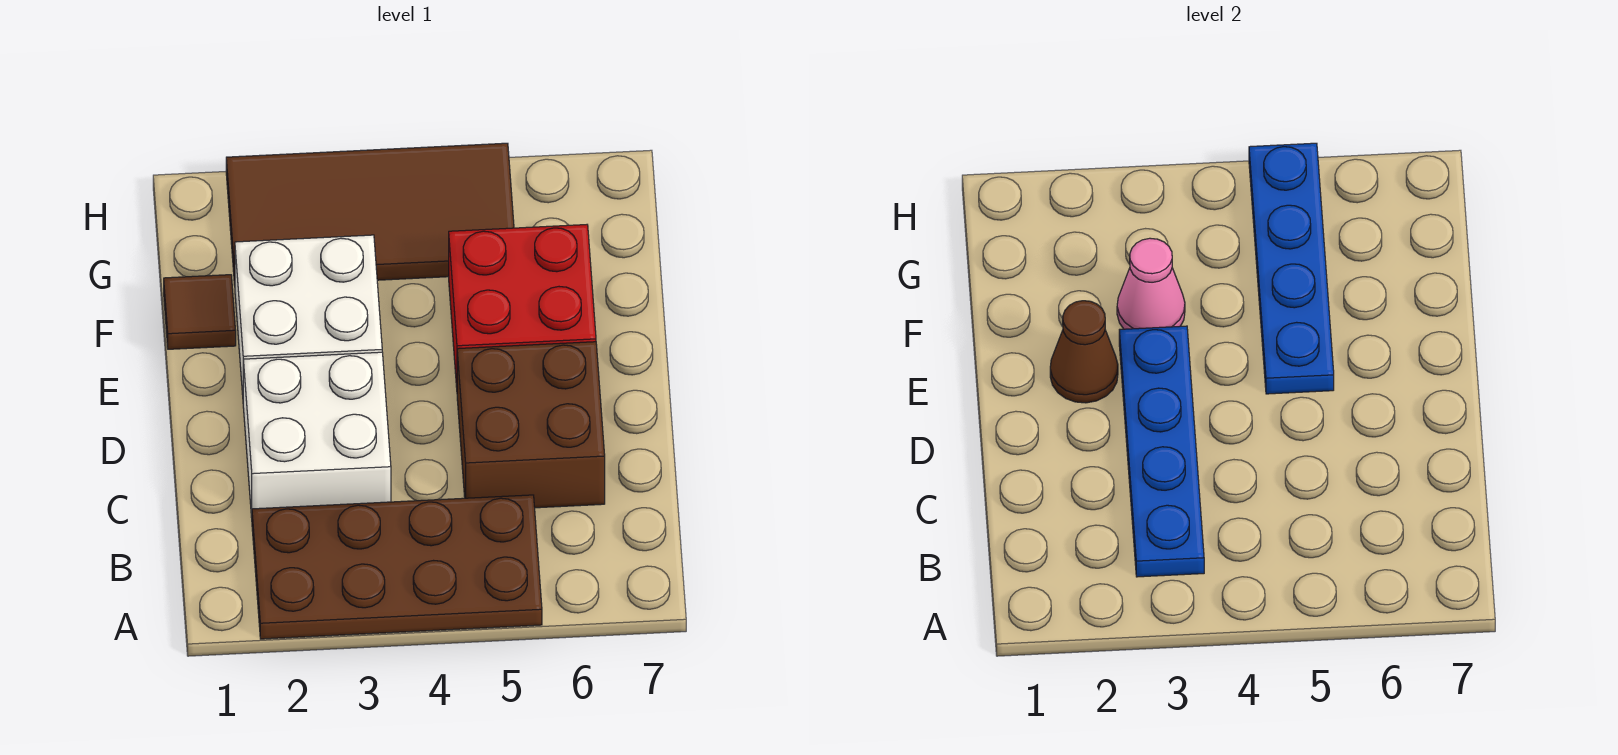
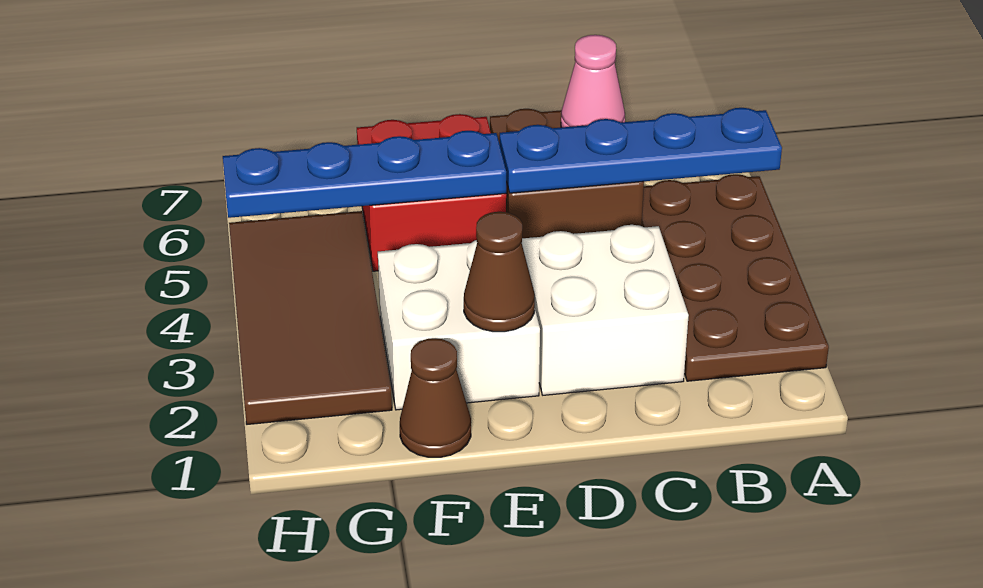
blue 1x4 plate [1119,326,1204,577] -> blue 1x4 plate moved to [500,108,782,193]
brown 1x1 tile [164,275,236,349] -> brown 1x1 cone [400,338,471,457]
pink 1x1 cone [1117,238,1185,329] -> pink 1x1 cone moved to [561,35,625,127]

